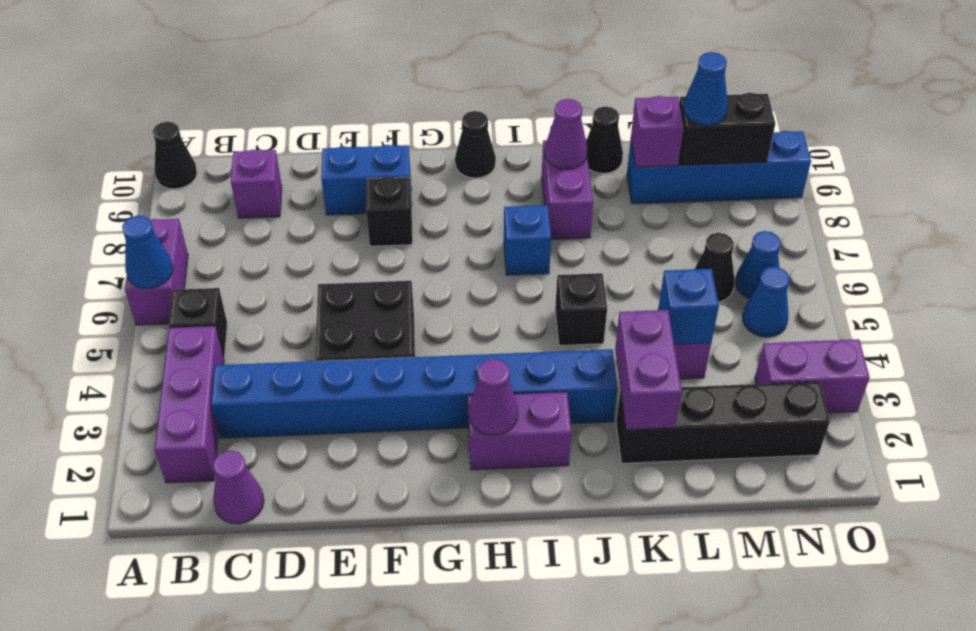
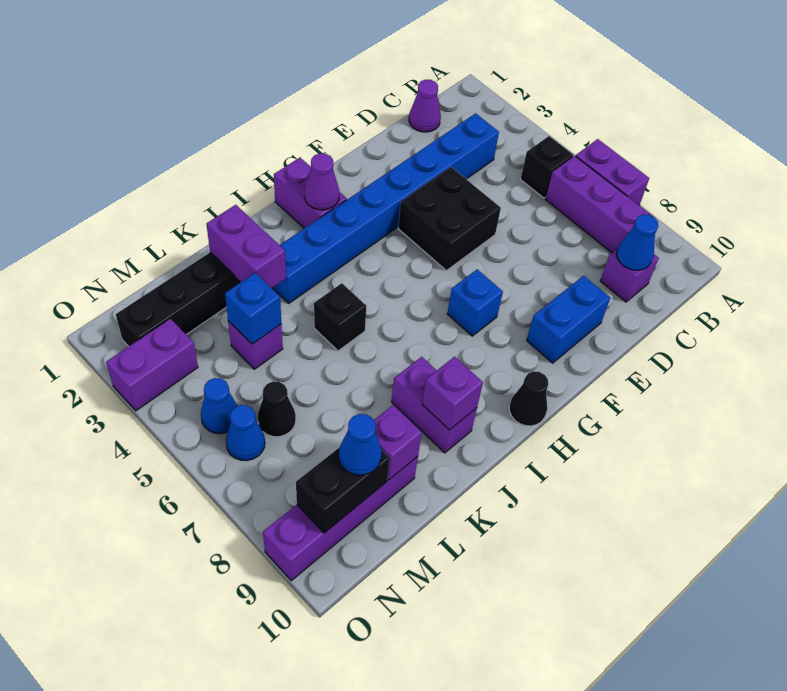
blue 1x1 cone [122,215,173,289] -> blue 1x1 cone moved to [617,214,658,270]
black 1x1 cone [153,122,197,189] -> none
purple 1x3 brick [155,326,224,483] -> purple 1x3 brick moved to [545,156,652,253]
black 1x1 brick [366,177,412,246] -> none
purple 1x2 brick [468,392,571,470] -> purple 1x2 brick turned to [274,158,347,228]
blue 1x1 brick [504,205,551,275] -> blue 1x1 brick moved to [447,269,503,336]
purple 1x1 cone [545,99,587,169] -> purple 1x1 brick [422,357,483,430]
black 1x1 cone [586,106,623,173] -> none
blue 1x4 brick [627,131,811,204] -> purple 1x4 brick [263,456,418,580]

